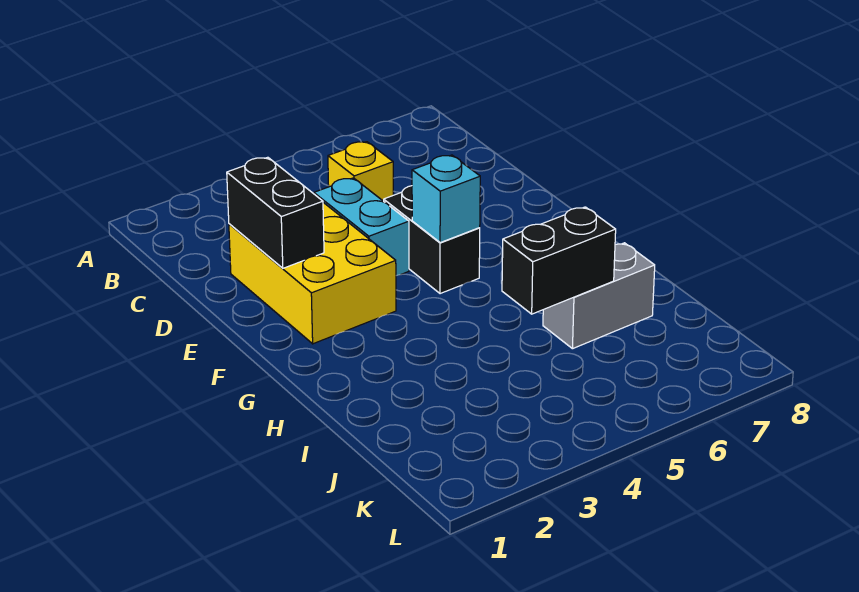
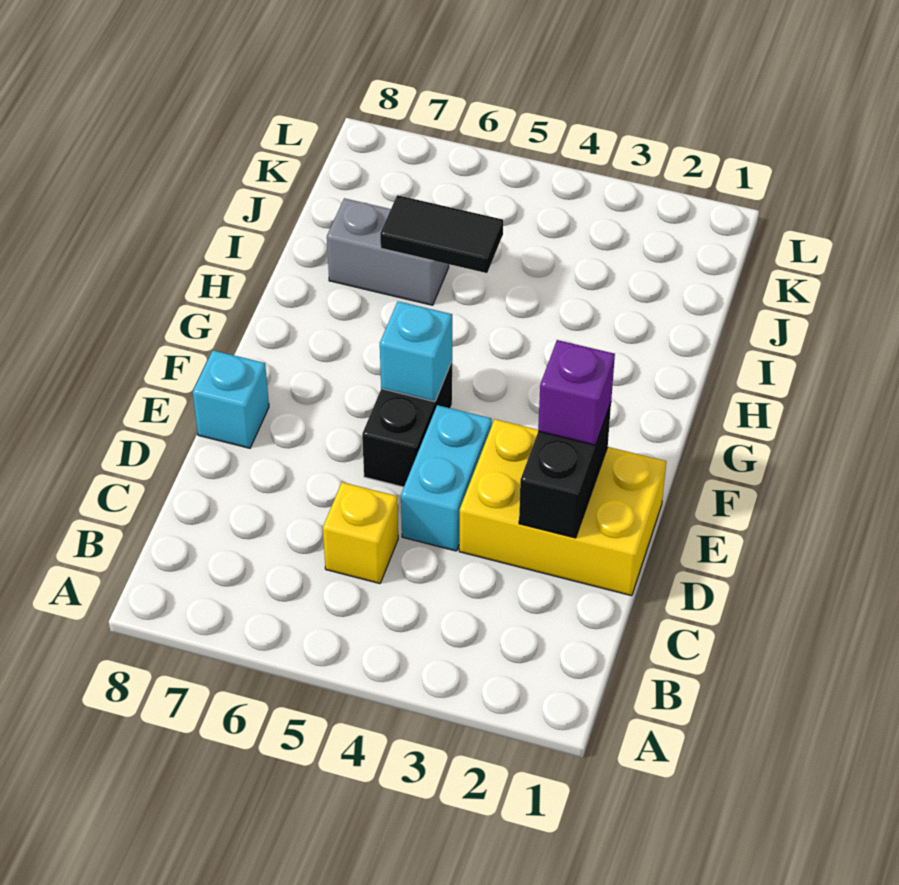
yellow 2x3 brick [229,203,396,344] -> yellow 2x3 brick turned to [459,419,666,596]
none -> purple 1x1 brick [538,340,615,445]
none -> cyan 1x1 brick [193,350,269,448]
black 1x2 brick [502,207,616,314] -> black 1x2 tile [380,195,503,273]

